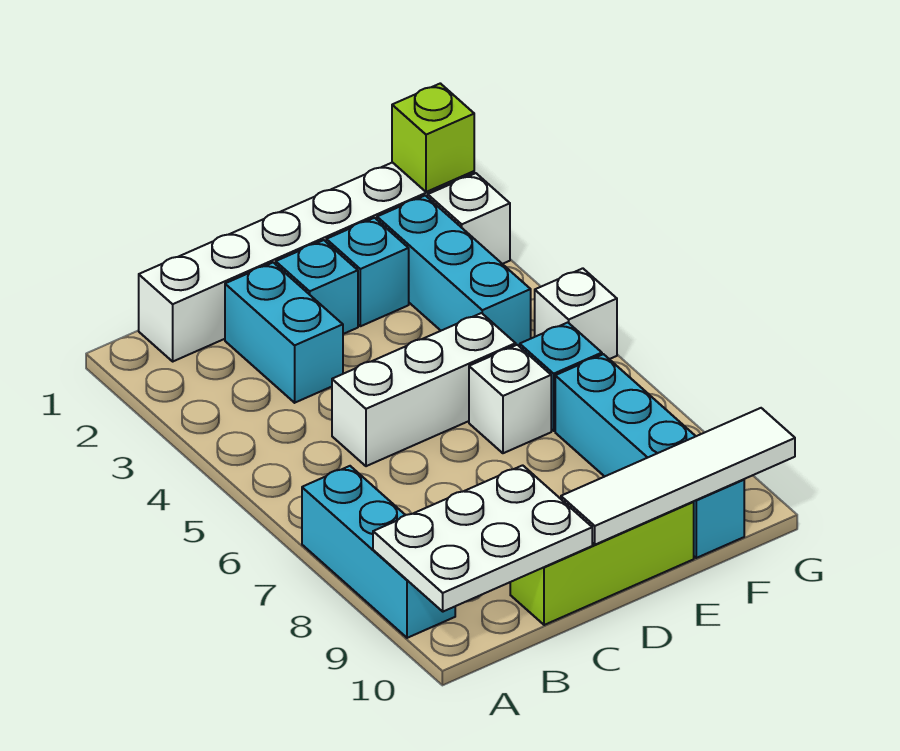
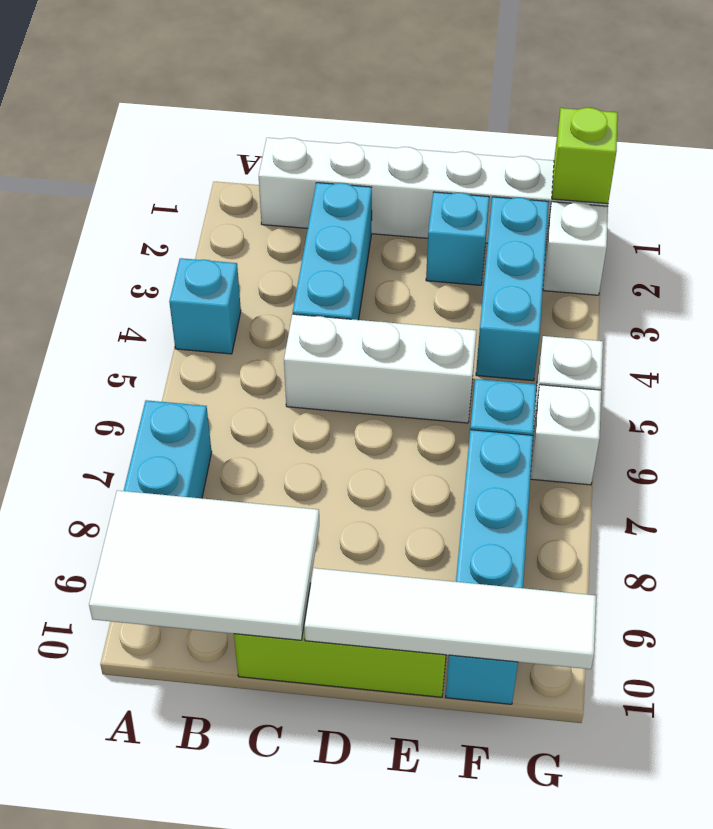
white 2x3 plate [373,465,592,612] -> white 2x3 tile [89,490,319,640]
cyan 1x2 brick [225,263,343,403] -> cyan 1x3 brick [293,183,372,320]
cyan 1x1 brick [276,240,358,334] -> cyan 1x1 brick moved to [169,258,241,354]
white 1x1 brick [469,345,551,453] -> white 1x1 brick moved to [530,385,601,485]

